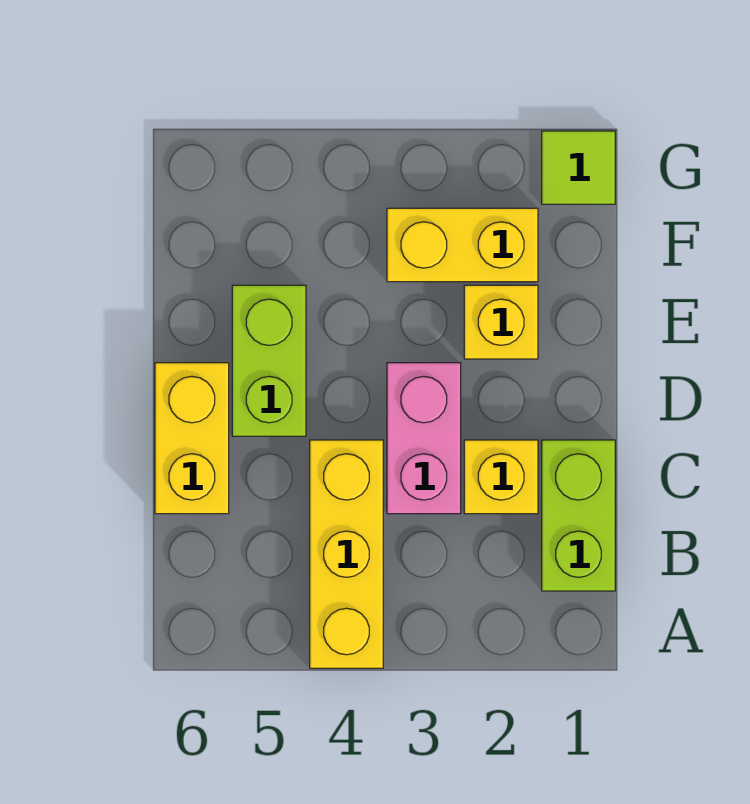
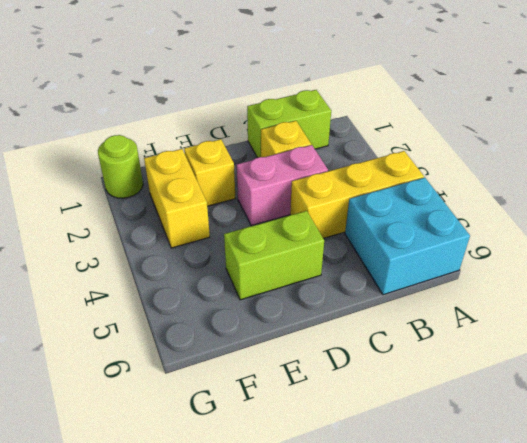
none -> cyan 2x2 brick [345,178,470,295]
yellow 1x2 brick [155,363,229,514] -> none
lime 1x1 tile [542,131,615,204] -> lime 1x1 round brick [98,135,143,198]

